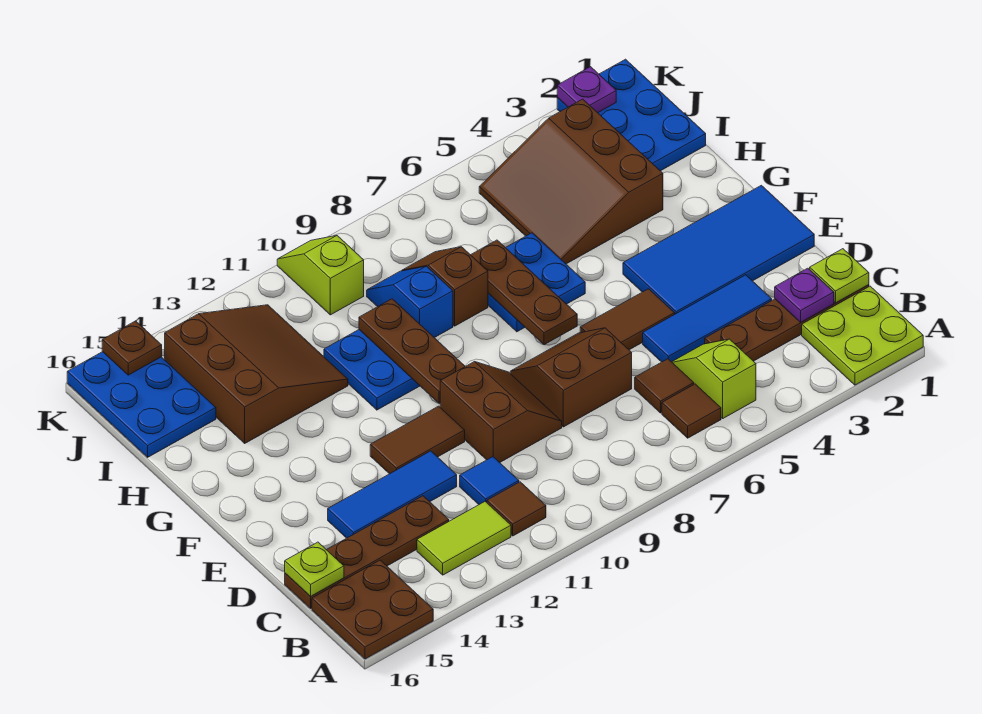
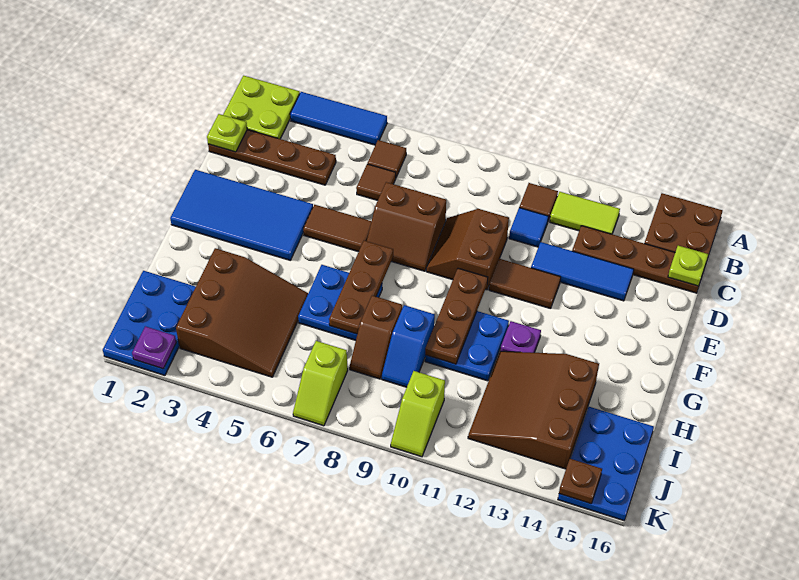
lime 1x2 slope [672,339,756,418] -> lime 1x2 slope moved to [293,341,348,426]
purple 1x1 plate [775,268,834,322] -> purple 1x1 plate moved to [500,321,541,353]
blue 1x3 tile [643,275,772,362] -> blue 1x3 tile moved to [290,92,387,145]

